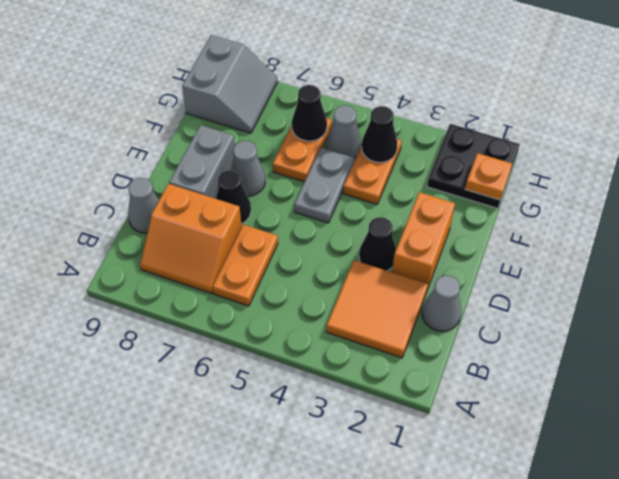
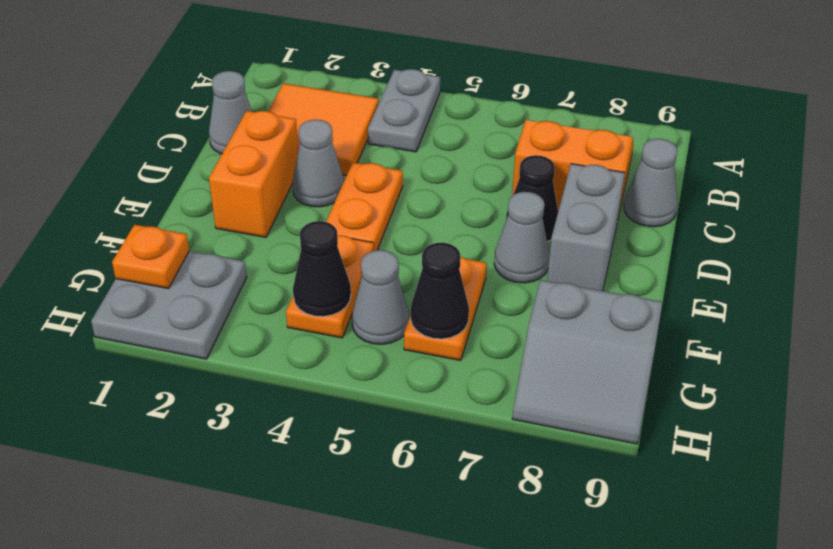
orange 1x2 plate [213,224,278,306] -> orange 1x2 plate moved to [326,162,403,251]
black 1x1 cone [359,217,396,271] -> grey 1x1 cone [292,120,344,207]
grey 1x2 plate [294,148,354,223] -> grey 1x2 plate moved to [368,69,440,152]
black 2x2 plate [427,124,520,208] -> grey 2x2 plate [91,251,247,359]
grey 2x2 slope [182,35,278,133] -> grey 2x2 slope turned to [512,280,663,444]

